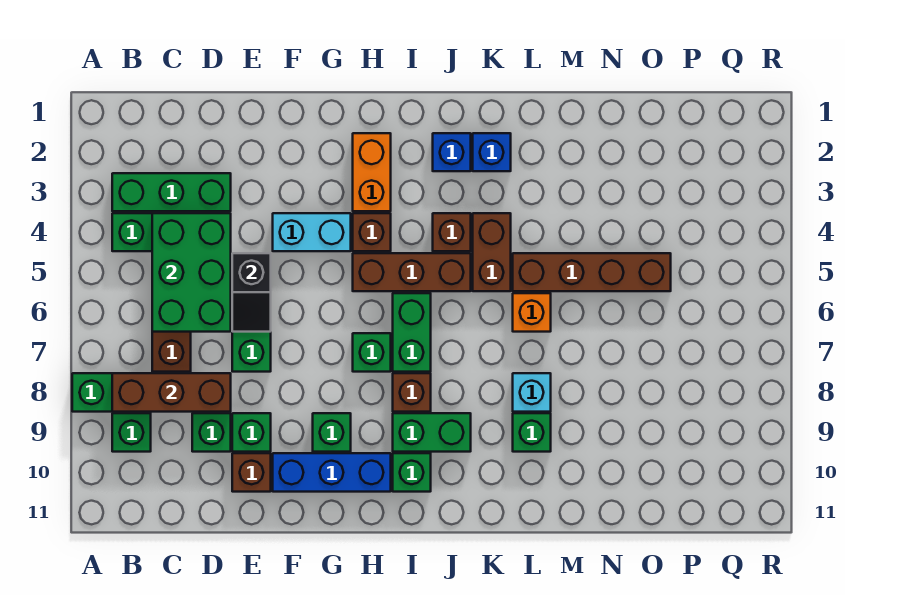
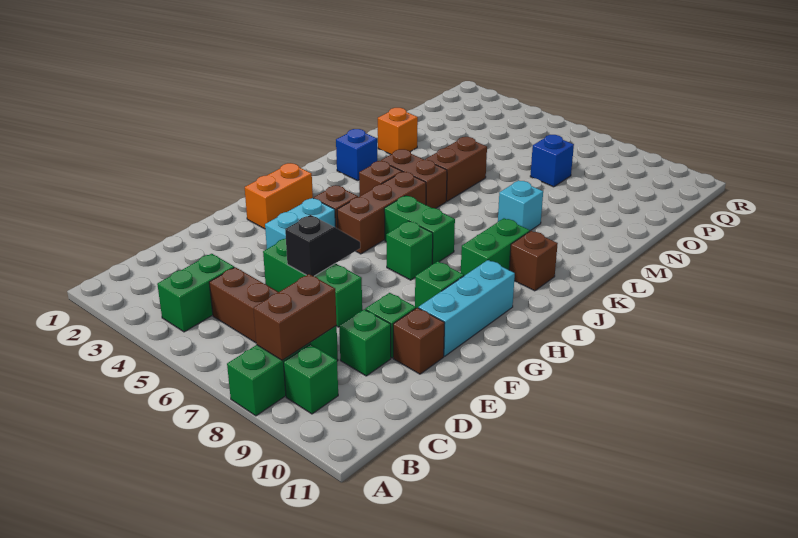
green 1x3 brick [112,173,231,211] -> none
brown 1x3 brick [112,373,231,412] -> brown 1x2 brick [253,274,337,360]
green 2x3 brick [152,213,231,332] -> none
black 1x2 slope [232,253,271,332] -> black 1x2 slope turned to [285,215,360,276]
blue 1x3 brick [273,453,391,492] -> cyan 1x3 brick [418,260,515,356]
orange 1x2 brick [353,133,391,211] -> orange 1x2 brick turned to [245,163,313,229]
brown 1x1 brick [393,373,431,412] -> brown 1x1 brick moved to [509,231,558,291]
green 1x1 brick [393,453,431,492] -> none
blue 1x1 brick [433,133,471,171] -> blue 1x1 brick moved to [530,135,574,187]
brown 1x4 brick [513,253,671,291] -> brown 1x2 brick [425,137,487,201]
orange 1x1 brick [513,293,551,332] -> orange 1x1 brick moved to [378,108,418,154]
green 1x1 brick [513,413,551,452] -> none

